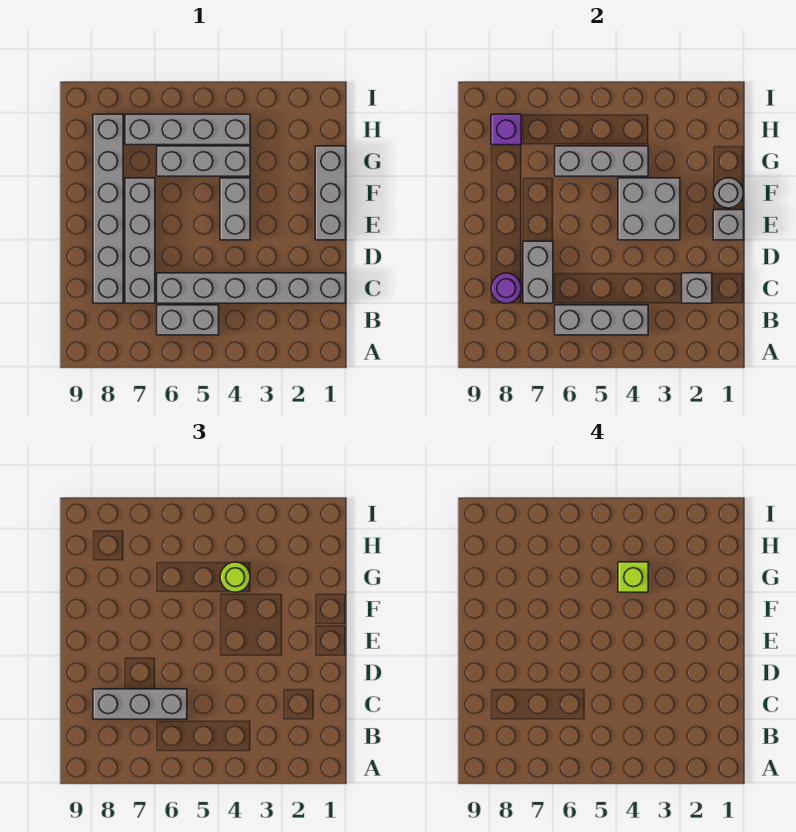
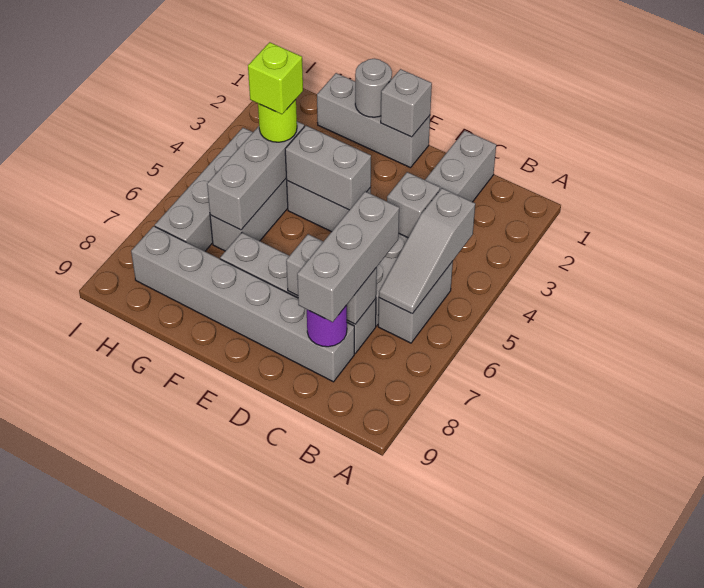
grey 1x3 brick [555,305,648,335] -> grey 1x3 slope [379,188,475,314]
grey 1x1 brick [682,273,712,303] -> grey 1x1 brick moved to [387,172,440,238]
grey 2x2 brick [618,178,680,240] -> grey 1x2 brick [285,126,371,210]
purple 1x1 brick [491,114,521,145] -> none

